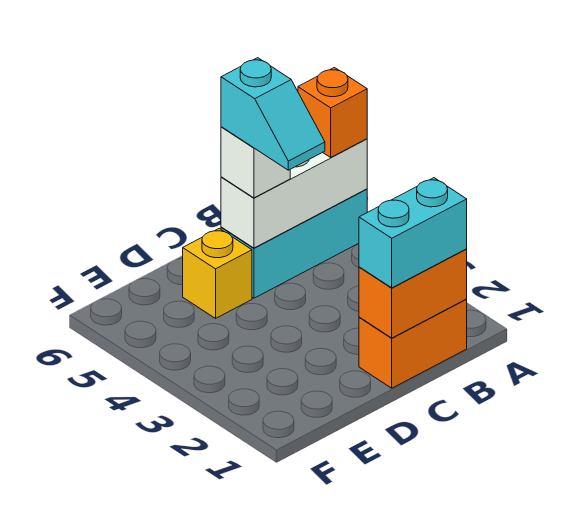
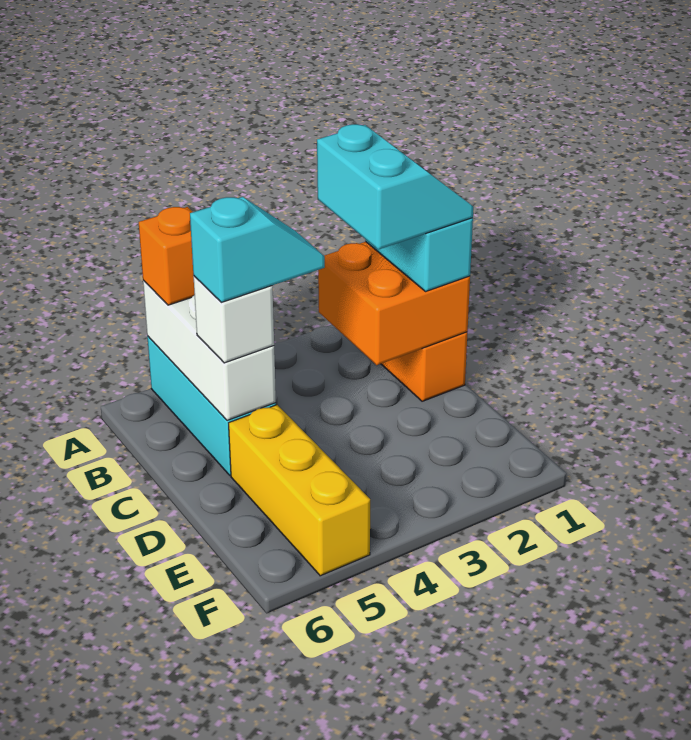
orange 1x2 brick [359,249,467,338] -> orange 2x2 brick [318,242,470,365]
none -> cyan 2x2 slope [317,124,473,250]
yellow 1x1 brick [183,228,252,318] -> yellow 1x3 brick [229,405,370,576]

